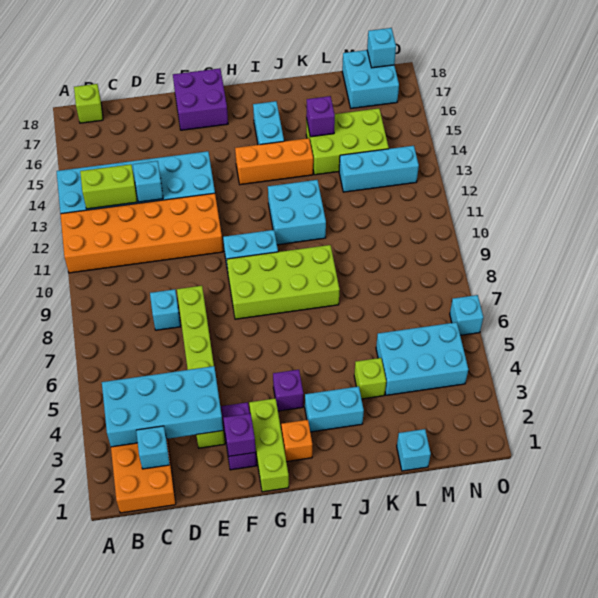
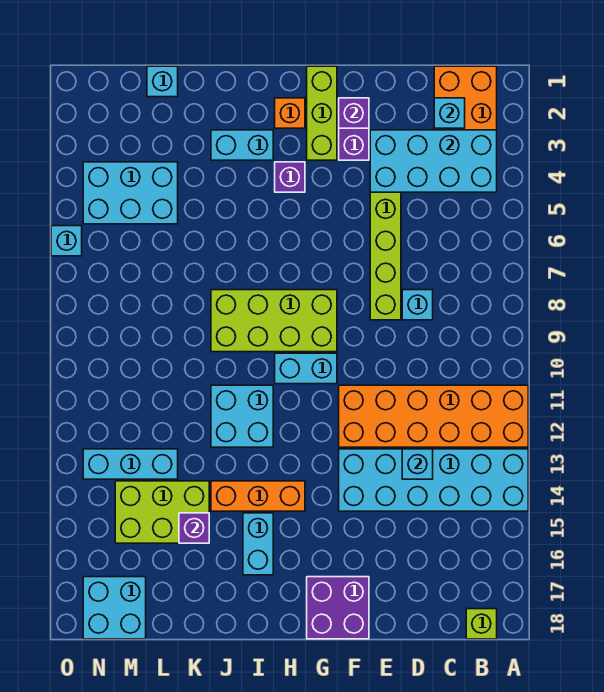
lime 1x2 brick [80,164,137,209] -> none
lime 1x1 brick [354,358,386,399] -> none
cyan 1x1 brick [367,28,396,68] -> none

